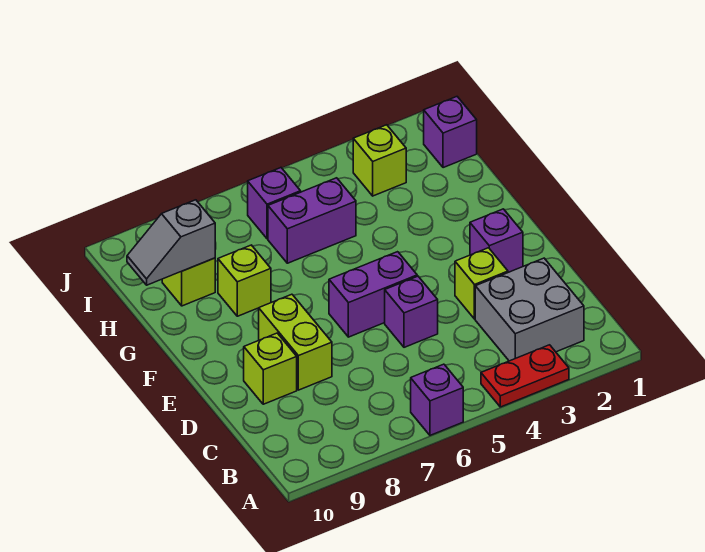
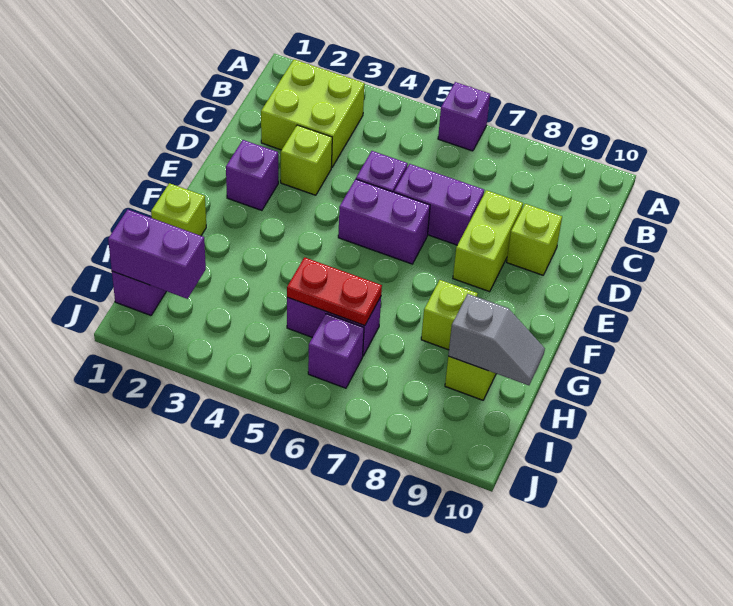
red 1x2 plate [481,345,569,407] -> red 1x2 plate moved to [287,257,382,326]
grey 2x2 brick [475,258,584,361] -> lime 2x2 brick [261,59,365,167]
none -> purple 1x2 brick [394,164,484,245]
none -> purple 1x2 brick [108,210,206,299]
lime 1x1 brick [353,125,406,196] -> lime 1x1 brick moved to [151,183,206,236]

